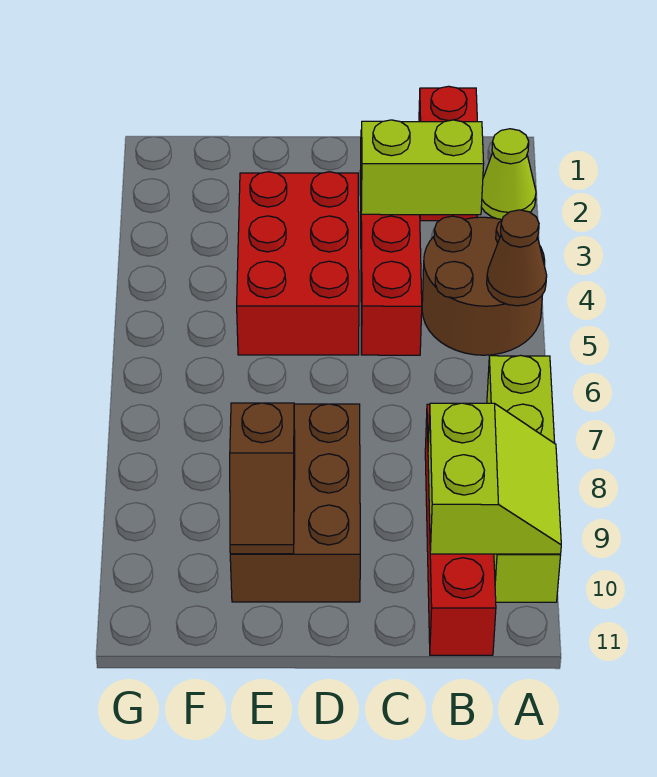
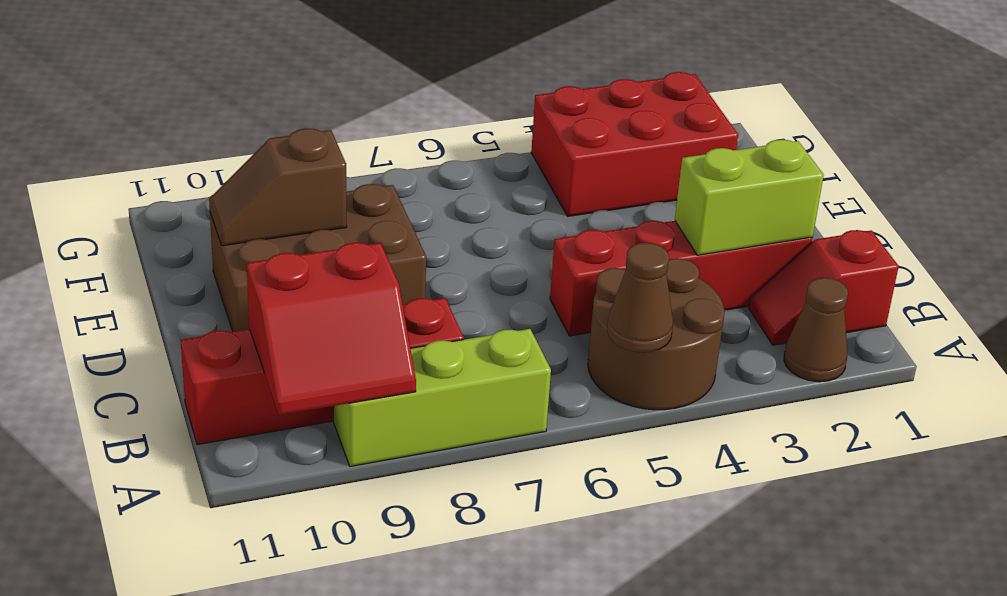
lime 1x1 cone [481,129,536,220] -> brown 1x1 cone [784,278,848,382]
lime 1x4 brick [487,355,561,602] -> lime 1x3 brick [334,329,551,466]
lime 2x2 slope [428,403,561,554] -> red 2x2 slope [247,243,416,415]
lime 1x2 brick [361,120,484,215] -> lime 1x2 brick turned to [675,140,824,255]
red 2x3 brick [237,172,359,355] -> red 2x3 brick moved to [531,72,738,216]

